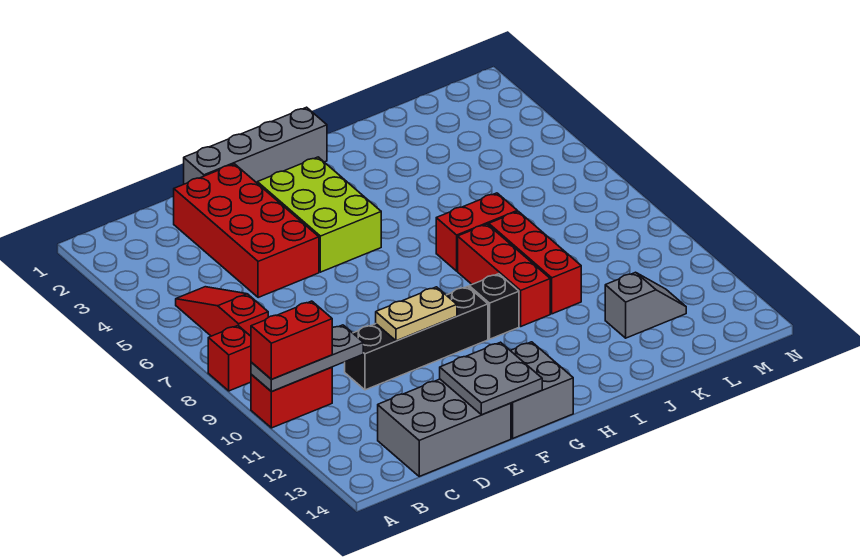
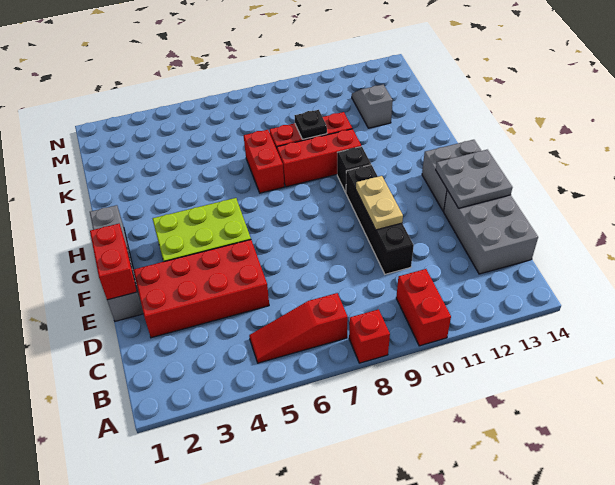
grey 1x3 plate [251,325,363,391] -> none
red 1x2 brick [251,301,332,379] -> red 1x2 brick moved to [90,224,137,300]
none -> black 1x1 plate [295,110,327,139]

